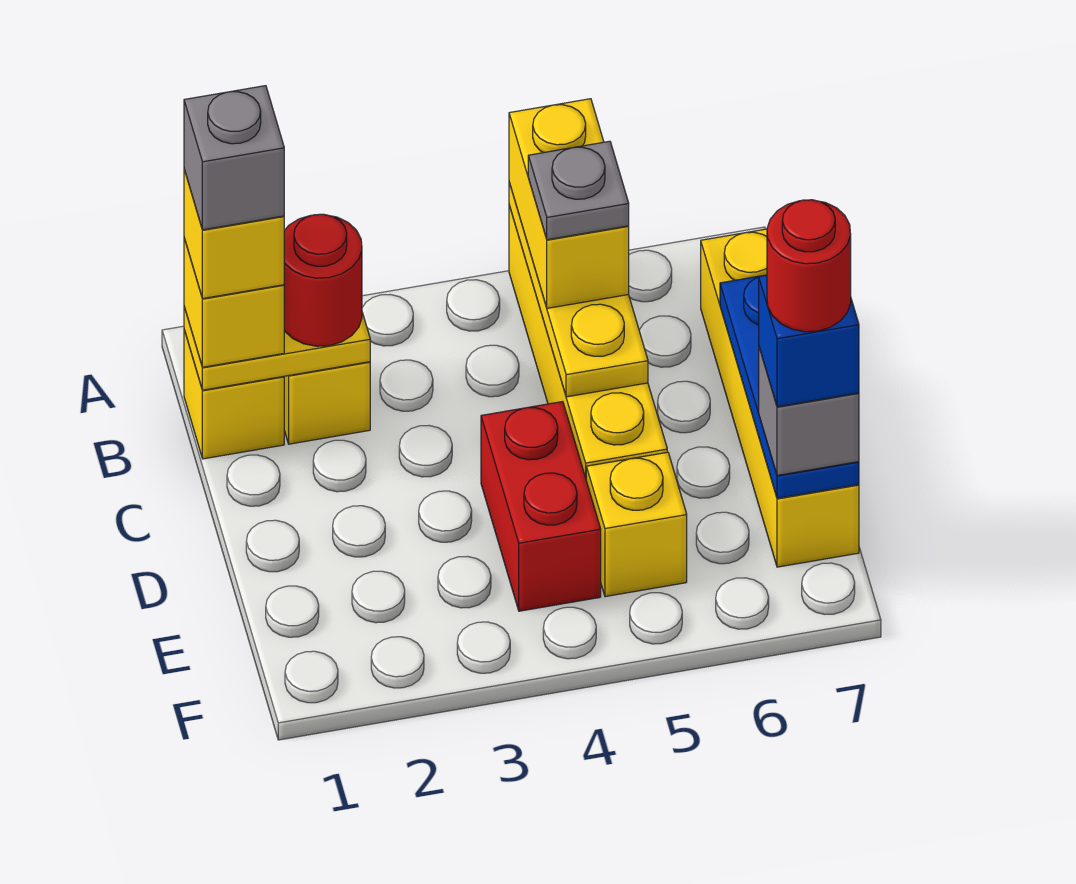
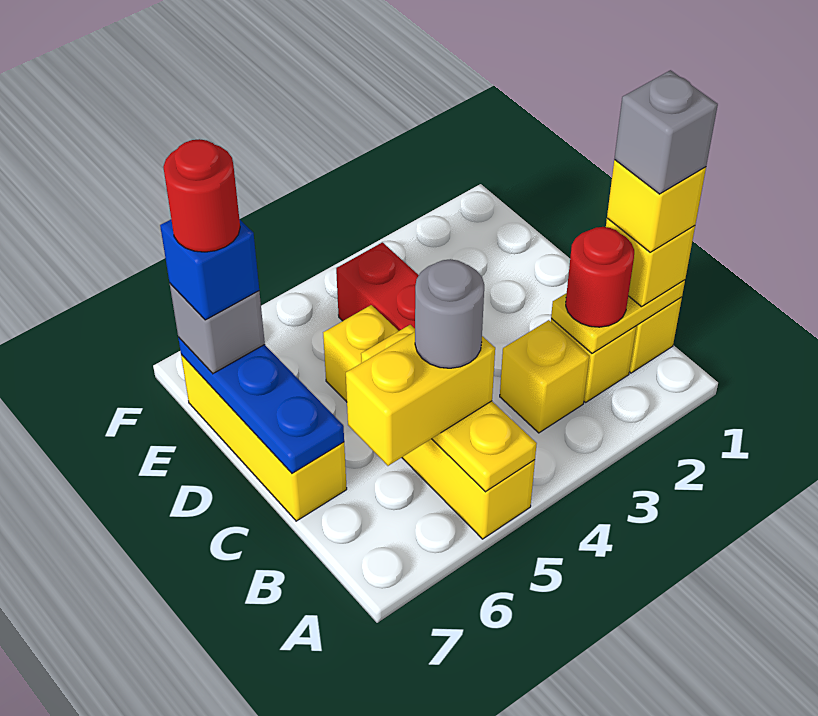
yellow 1x2 brick [509,99,629,308] -> yellow 1x2 brick turned to [346,332,495,466]
grey 1x1 plate [528,141,629,240] -> grey 1x1 round brick [415,259,484,368]
yellow 1x4 brick [701,229,859,567] -> yellow 1x3 brick [181,355,347,521]
yellow 1x1 brick [586,452,687,597] -> yellow 1x1 brick moved to [500,320,589,433]

